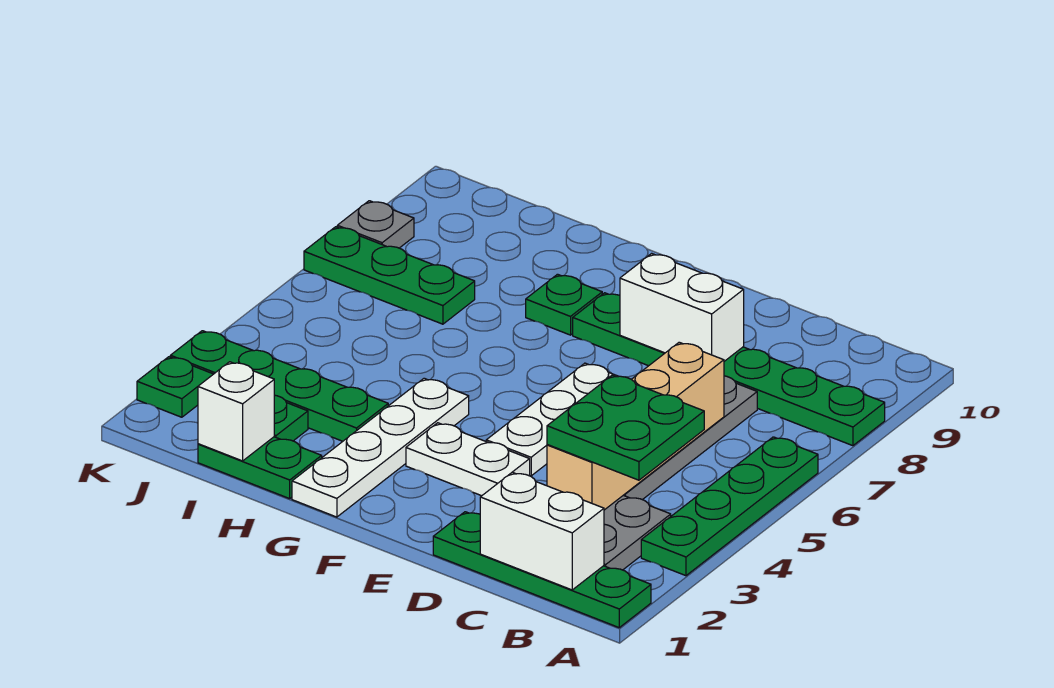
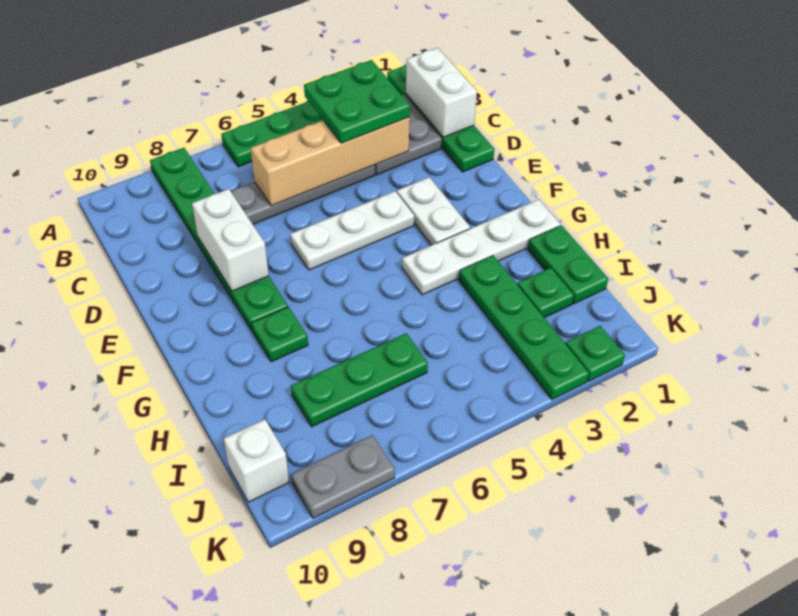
white 1x1 brick [198,362,274,461] -> white 1x1 brick moved to [223,419,289,502]
green 1x3 plate [304,227,475,324] -> green 1x3 plate turned to [291,333,428,427]
grey 1x1 plate [337,201,414,248] -> grey 1x2 plate [291,435,395,518]

